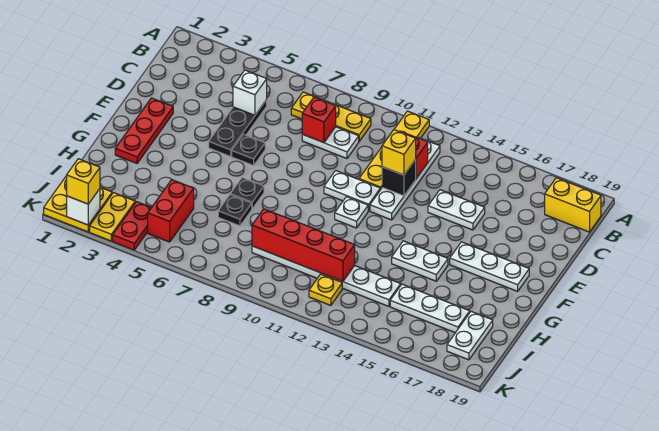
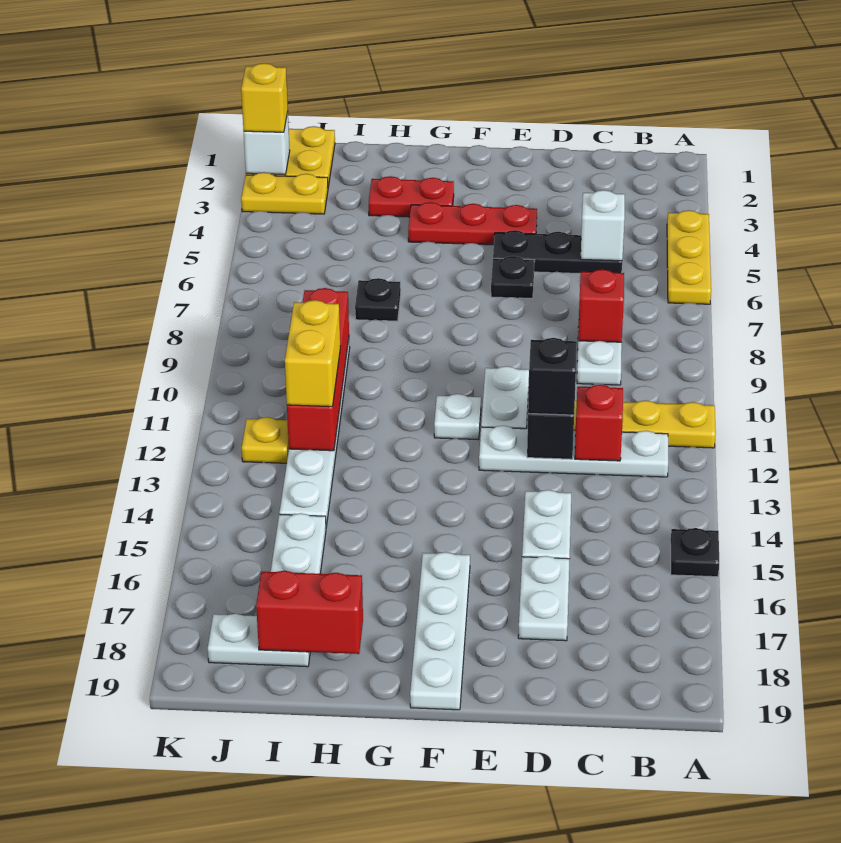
yellow 1x3 plate [291,92,371,141] -> yellow 1x3 plate moved to [667,210,711,304]
yellow 1x2 brick [545,178,601,232] -> yellow 1x2 brick moved to [285,300,340,407]
yellow 1x1 brick [382,130,416,175] -> black 1x1 brick [528,338,577,415]
red 1x3 plate [115,98,173,163] -> red 1x3 plate moved to [408,202,537,245]
white 1x3 plate [450,242,529,291] -> white 1x4 plate [410,552,470,710]
black 1x1 plate [230,178,264,209] -> black 1x1 plate moved to [670,528,719,577]
white 1x2 plate [392,241,448,281] -> white 1x2 plate moved to [518,556,569,641]
red 1x2 brick [148,180,194,242] -> red 1x2 brick moved to [256,571,363,654]
red 1x2 plate [113,202,152,250] -> red 1x2 plate moved to [369,176,454,217]

